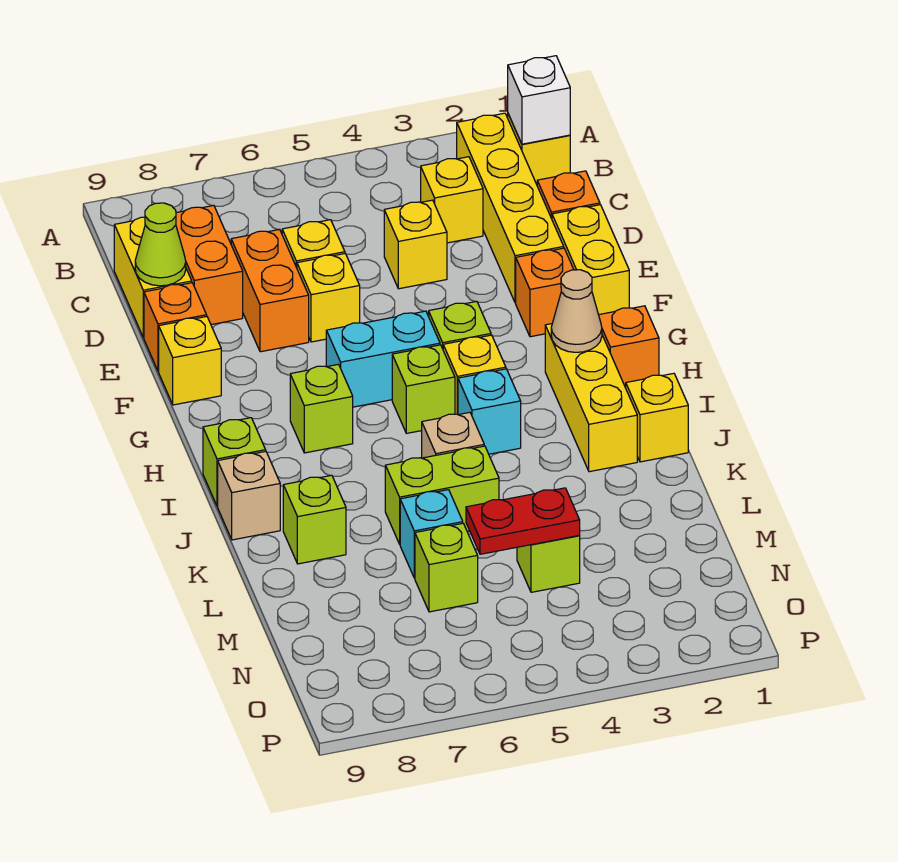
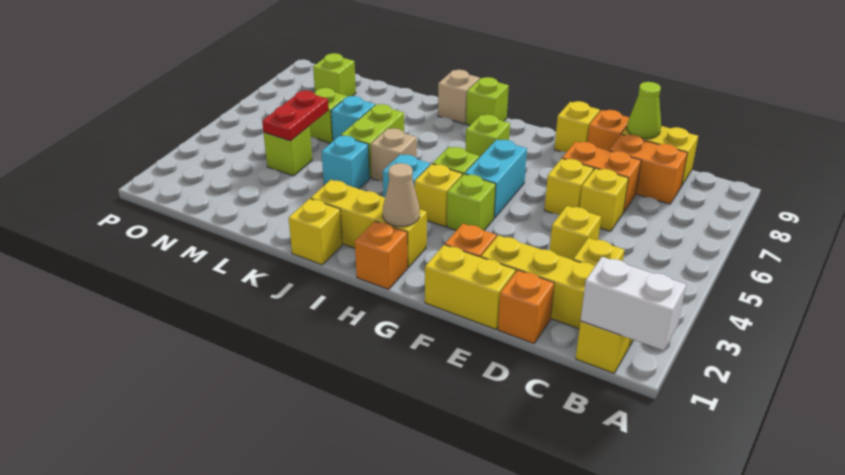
white 1x1 brick [508,56,570,144] -> white 1x2 brick [580,257,686,350]
none -> cyan 1x1 brick [321,136,370,189]
lime 1x1 brick [283,475,346,564] -> lime 1x1 brick moved to [313,53,356,97]

